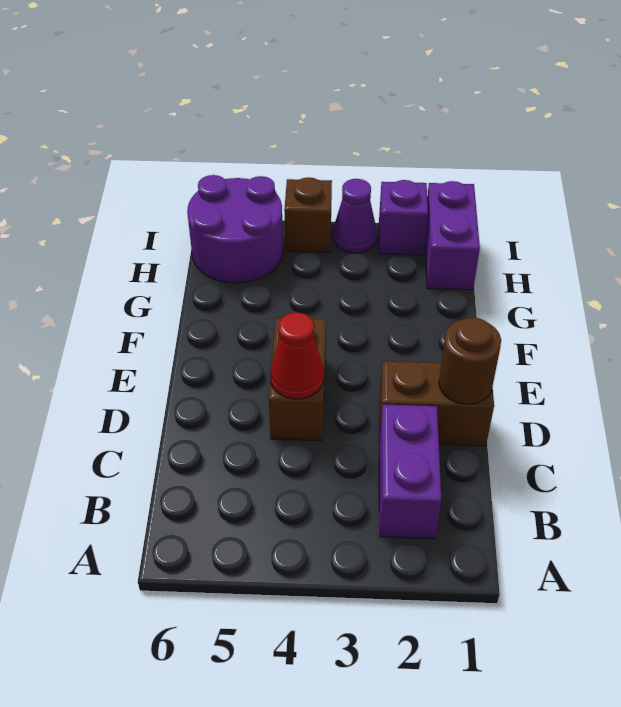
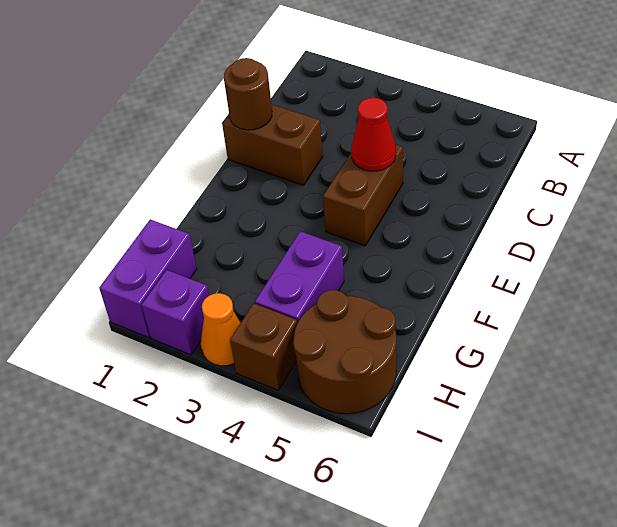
purple 1x2 brick [379,404,441,539] -> purple 1x2 brick moved to [255,231,344,324]
purple 2x2 round brick [187,175,283,283] -> brown 2x2 round brick [293,290,396,414]
purple 1x1 cone [333,179,377,253] -> orange 1x1 cone [201,293,240,366]

